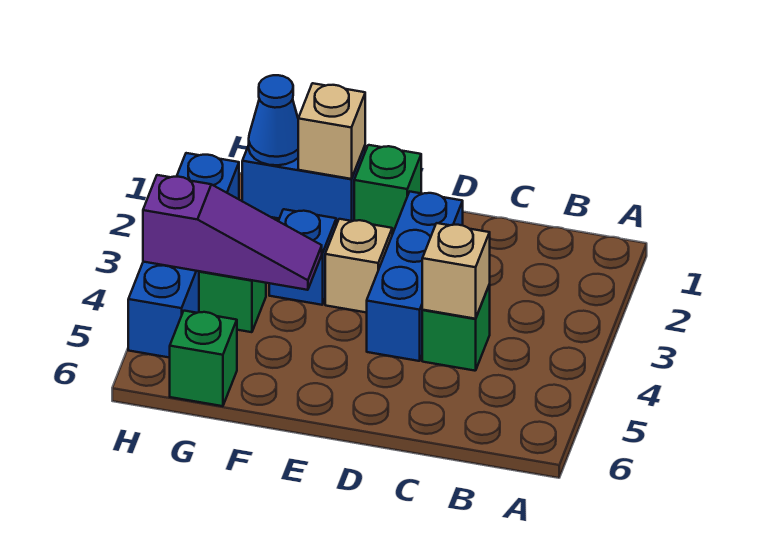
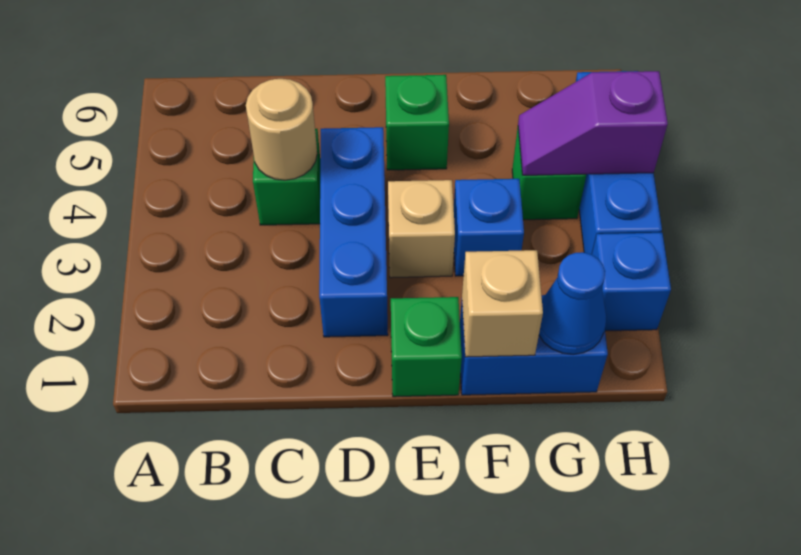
tan 1x1 brick [422,223,490,319] -> tan 1x1 round brick [246,79,317,180]
purple 1x3 slope [143,175,322,290] -> purple 1x2 slope [518,71,668,175]
green 1x1 brick [170,311,237,406] -> green 1x1 brick moved to [385,75,449,170]

